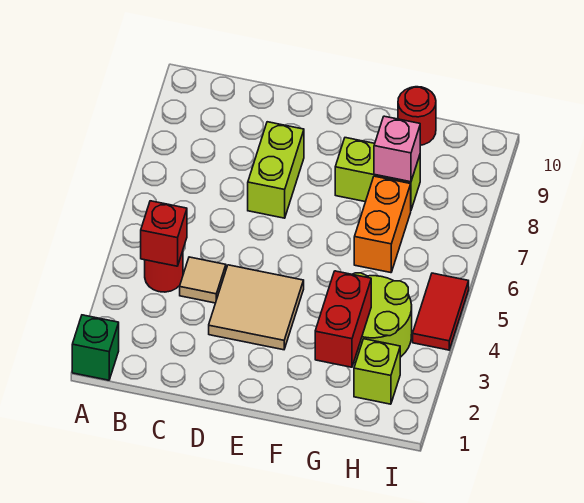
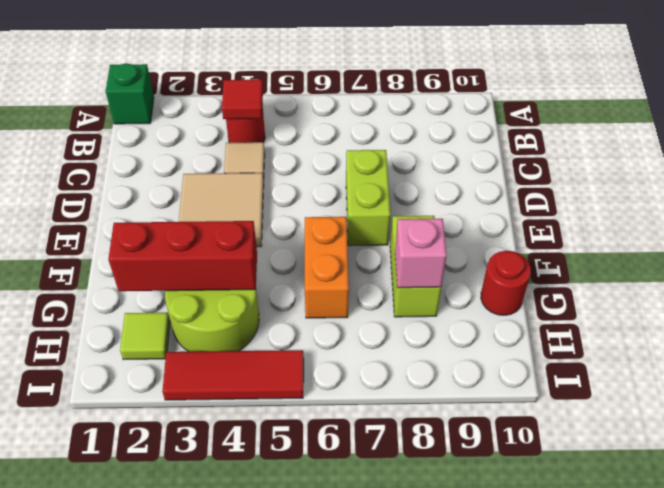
red 1x1 brick [141,201,187,266] -> red 1x1 tile [222,80,263,119]
lime 1x2 brick [248,122,304,218] -> lime 1x2 brick turned to [346,150,390,246]
red 1x2 brick [315,271,371,367] -> red 1x3 brick [108,221,257,291]
orange 1x2 brick [354,176,411,273] -> orange 1x2 brick turned to [305,217,349,318]
lime 1x1 brick [354,339,400,404] -> lime 1x1 tile [120,313,170,360]
red 1x2 tile [413,273,469,350] -> red 1x3 tile [162,350,304,400]

